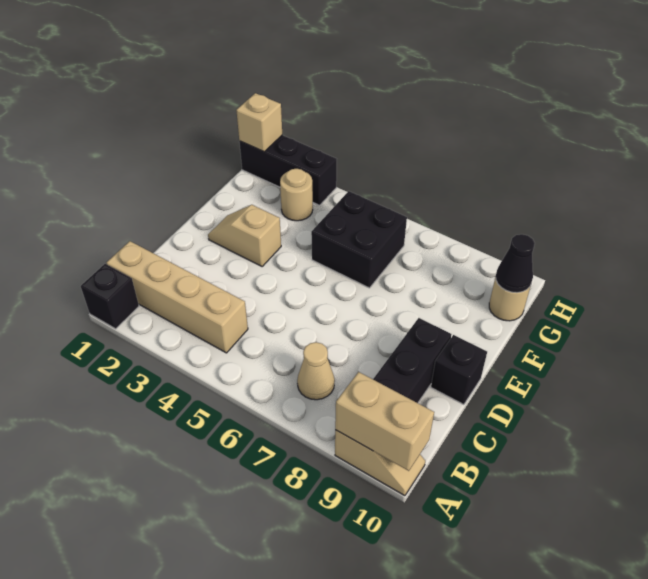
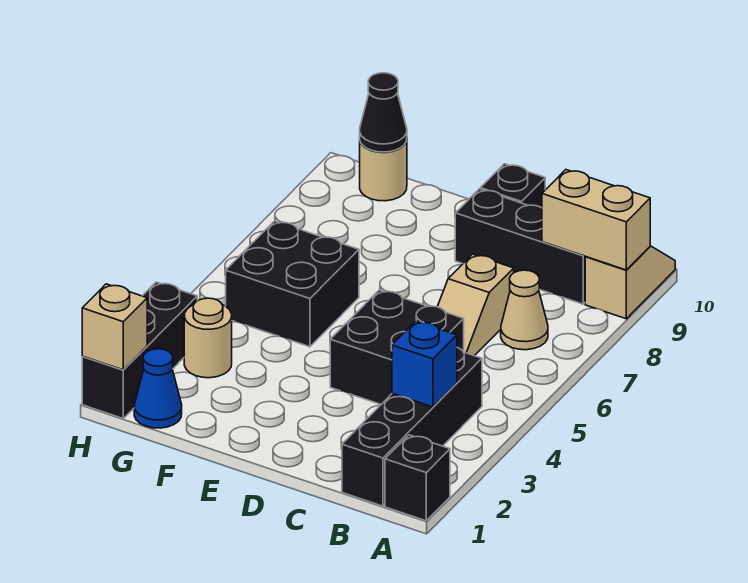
tan 1x2 brick [335,372,434,471] -> tan 1x2 brick turned to [542,170,650,270]
tan 1x4 brick [107,241,248,353] -> black 1x4 brick [342,348,482,506]
none -> blue 1x1 brick [392,321,457,407]
none -> black 2x2 brick [330,290,464,404]
tan 1x2 slope [208,205,281,266] -> tan 1x2 slope moved to [437,254,514,356]
none -> blue 1x1 cone [134,349,182,428]

